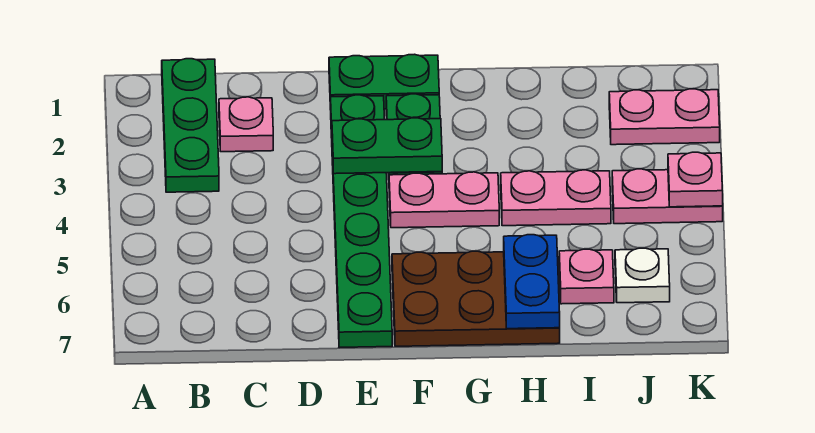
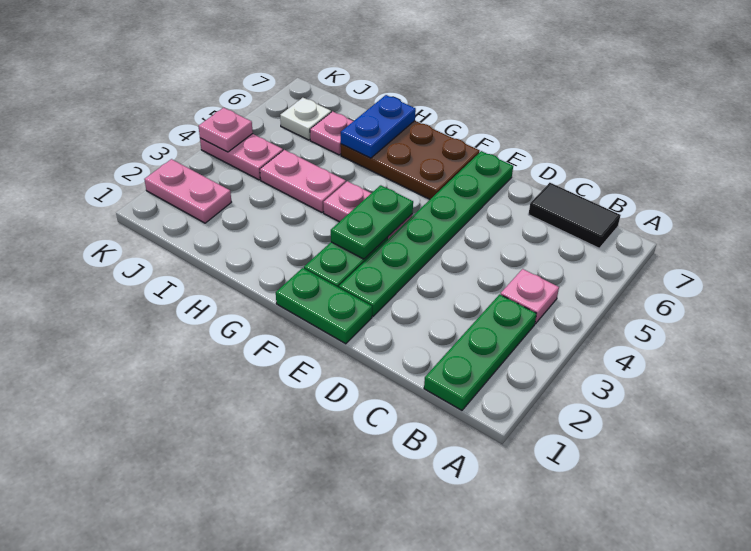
none -> black 1x2 tile [528,183,621,248]
pink 1x1 plate [219,97,273,152] -> pink 1x1 plate moved to [500,269,559,324]
green 1x2 plate [332,118,442,174] -> green 1x2 plate turned to [331,185,413,259]

